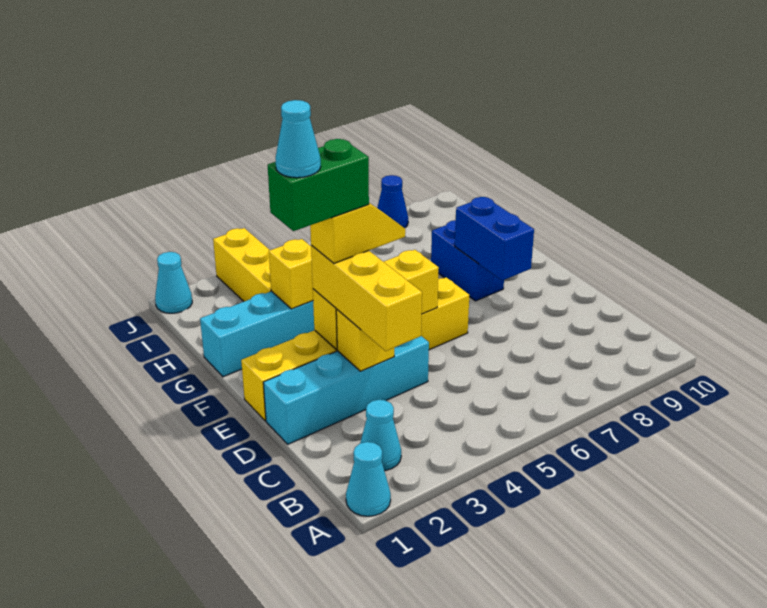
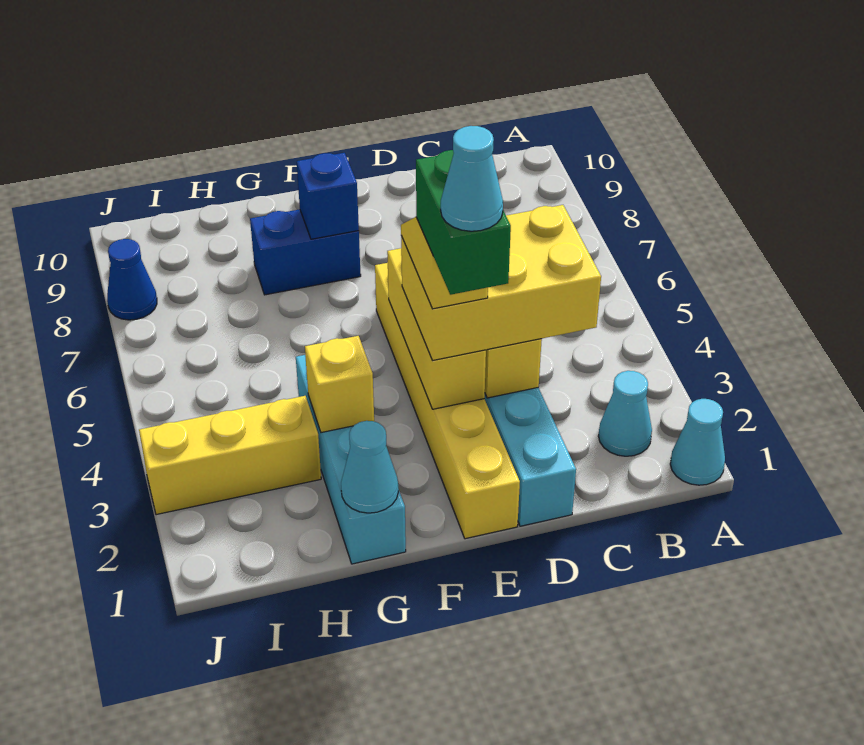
yellow 1x3 brick [311,245,422,351] -> yellow 2x3 brick [401,205,601,361]
blue 1x2 brick [455,197,534,280] -> blue 1x1 brick [297,153,359,239]
cyan 1x1 cone [155,252,192,313] -> cyan 1x1 cone moved to [341,421,398,513]

